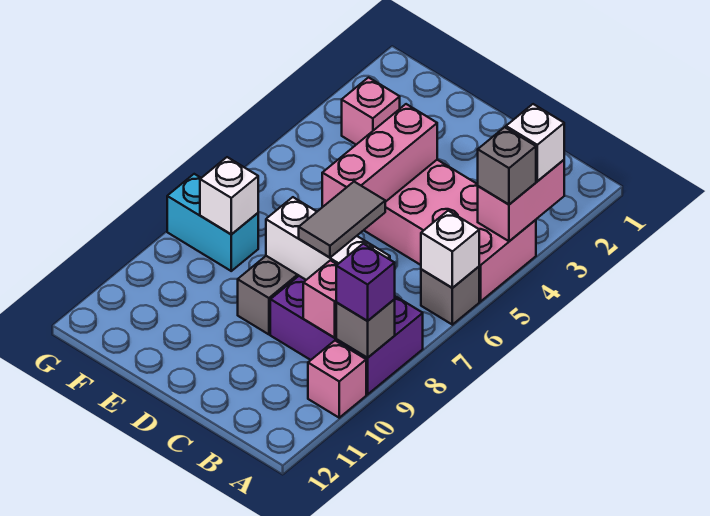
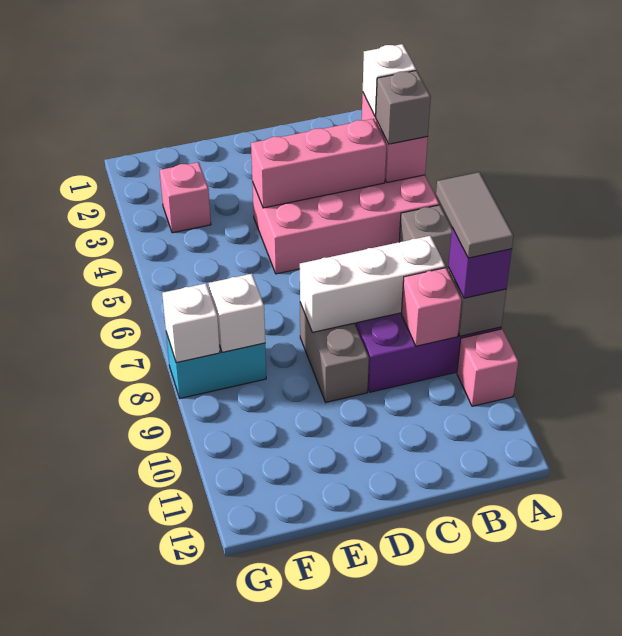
white 1x1 brick [421,211,479,288] -> white 1x1 brick moved to [162,283,220,363]
grey 1x2 tile [299,182,385,258] -> grey 1x2 tile moved to [436,172,514,258]
pink 1x3 brick [322,104,437,207] -> pink 1x3 brick turned to [251,119,387,208]

